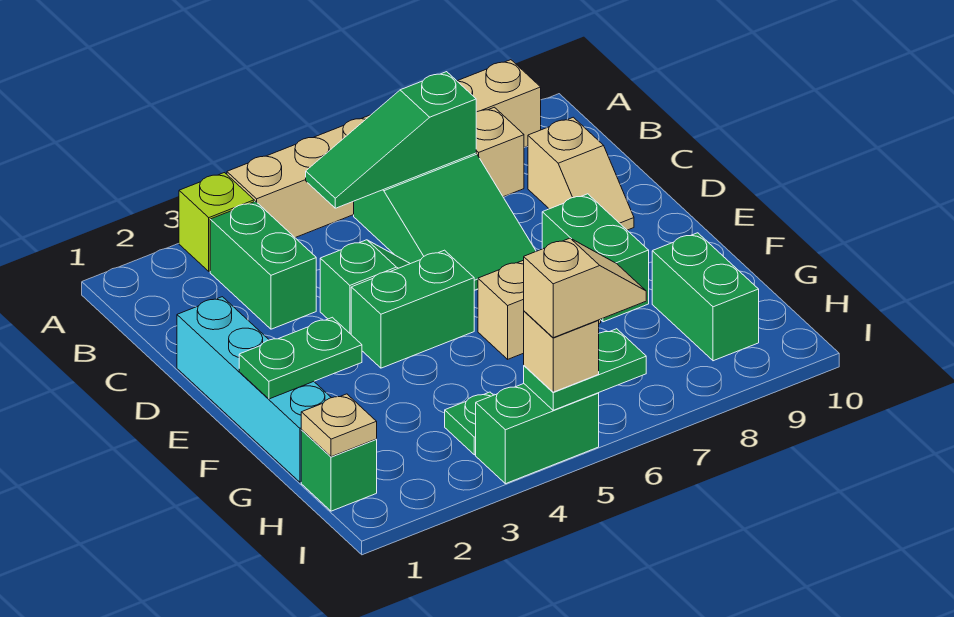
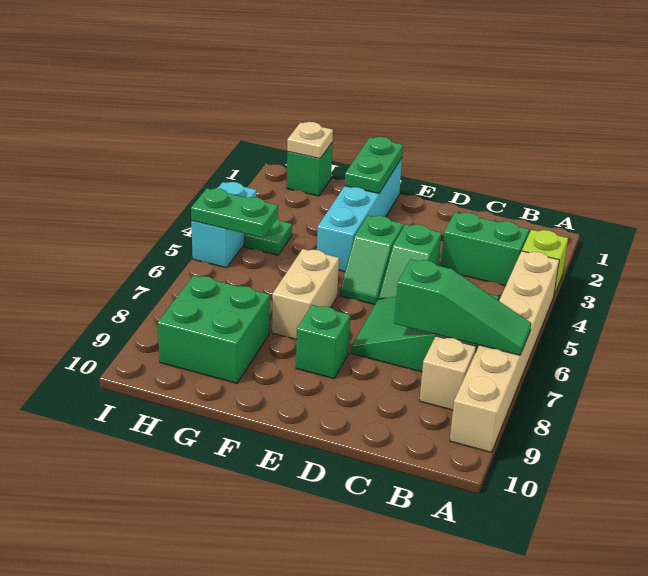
green 1x3 slope [306,72,476,208] -> green 1x3 slope turned to [394,259,531,355]
tan 1x2 slope [528,117,634,230] -> none
cyan 1x4 brick [177,297,331,482] -> cyan 1x4 brick turned to [317,158,402,272]
green 1x2 brick [351,250,474,368] -> green 1x2 slope [340,216,403,304]
green 1x2 brick [542,194,649,322] -> green 1x1 brick [296,305,350,379]
green 1x2 brick [652,233,759,361] -> green 2x2 brick [158,275,270,383]
green 1x2 brick [476,384,599,484] -> cyan 1x2 brick [191,182,256,268]
green 1x2 plate [524,329,646,410] -> green 1x2 plate turned to [191,188,278,238]
tan 1x1 brick [524,311,599,392] -> none
tan 1x2 slope [524,238,646,338] -> none

